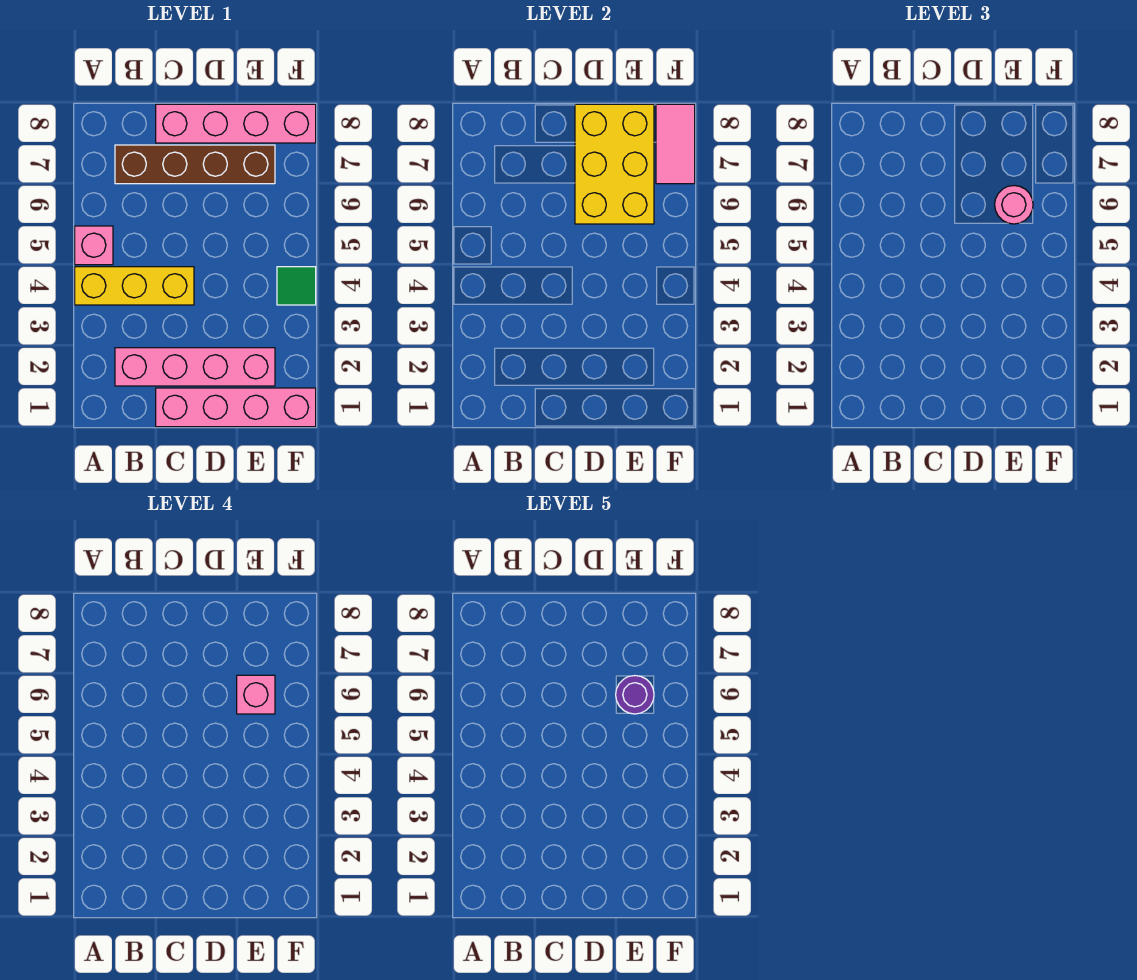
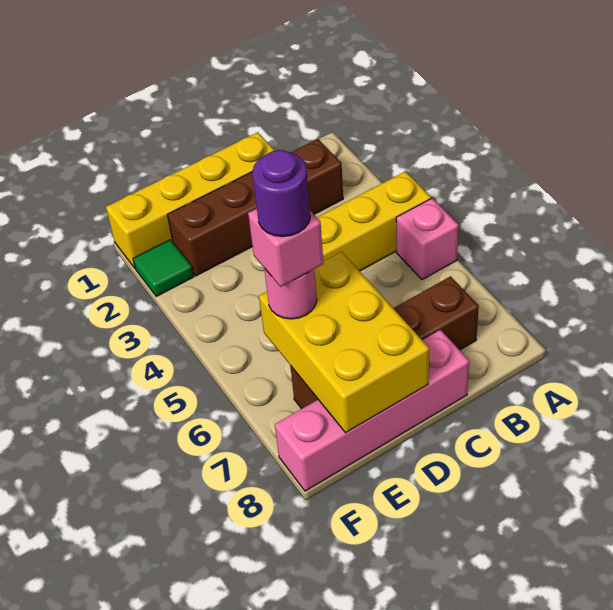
pink 1x4 brick [115,348,275,386] -> brown 1x4 brick [167,139,343,276]
pink 1x4 brick [156,388,316,427] -> yellow 1x4 brick [106,132,275,268]
green 1x1 tile [277,267,316,305] -> green 1x1 tile moved to [133,240,194,296]
pink 1x2 tile [656,104,695,184] -> none

